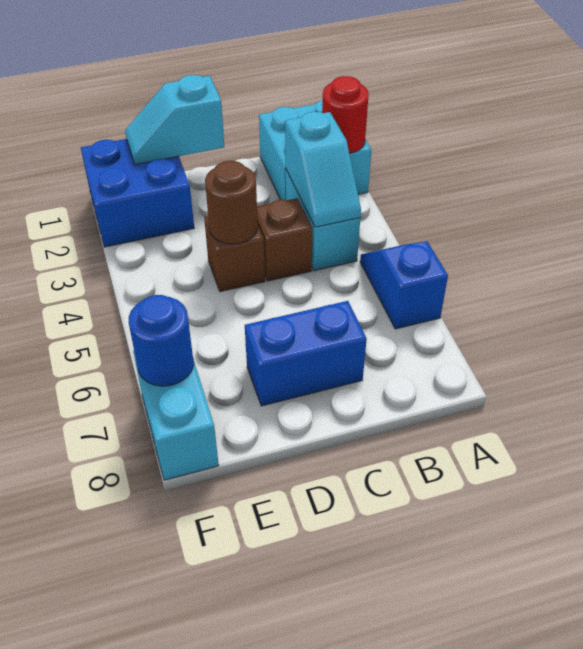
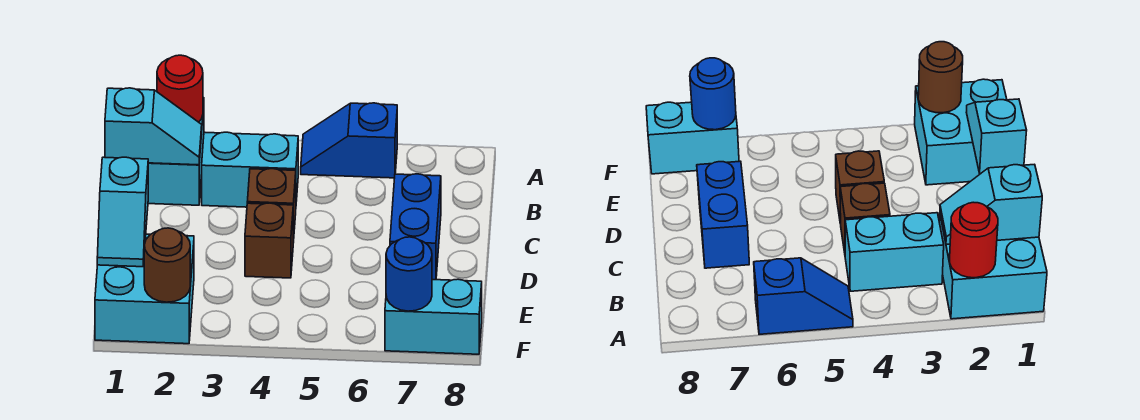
cyan 1x2 slope [285,112,361,227] -> cyan 1x2 slope moved to [105,88,202,165]
brown 1x1 round brick [205,161,258,244] -> brown 1x1 round brick moved to [144,228,190,302]
blue 2x2 brick [81,139,194,247] -> cyan 2x2 brick [95,234,194,344]

